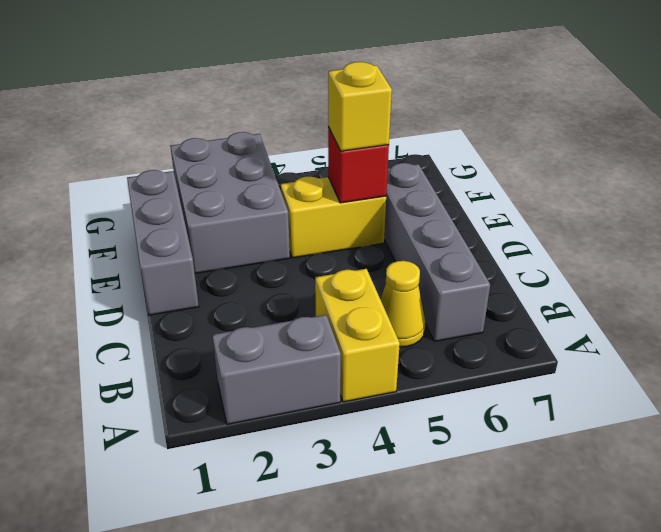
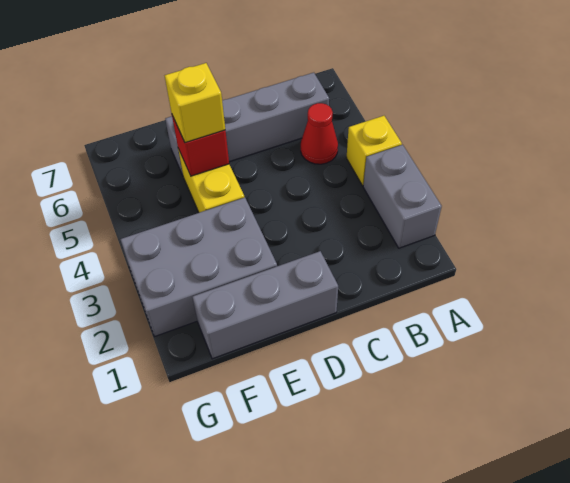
yellow 1x2 brick [315,269,400,402] -> yellow 1x1 brick [346,116,402,186]
yellow 1x1 cone [380,261,425,347] -> red 1x1 cone [301,103,338,164]

